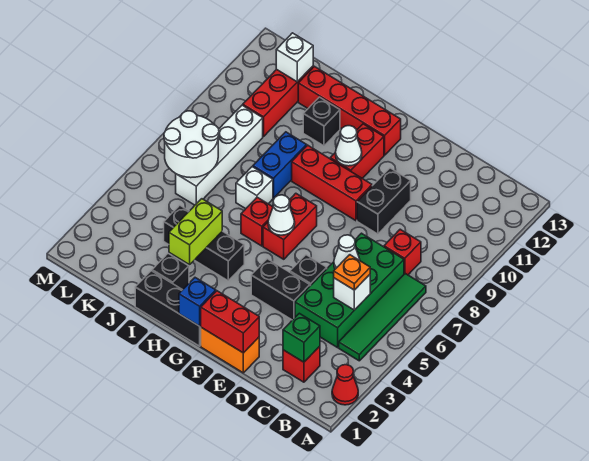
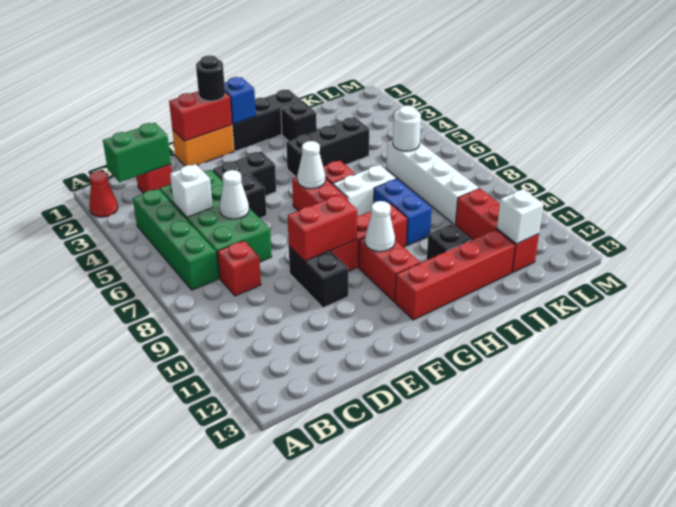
green 1x4 tile [339,274,426,361] -> green 1x4 brick [133,189,218,290]
green 1x1 brick [283,313,320,362] -> green 1x2 brick [103,123,171,182]
orange 1x1 plate [334,255,370,290] -> none
none -> red 1x2 brick [288,194,357,261]
none -> black 1x1 round brick [196,55,225,101]
lime 1x2 brick [169,199,222,265] -> none
white 1x1 brick [236,167,273,209] -> white 1x2 brick [333,165,396,216]
white 2x2 round brick [164,111,219,178] -> white 1x1 round brick [393,105,421,151]

